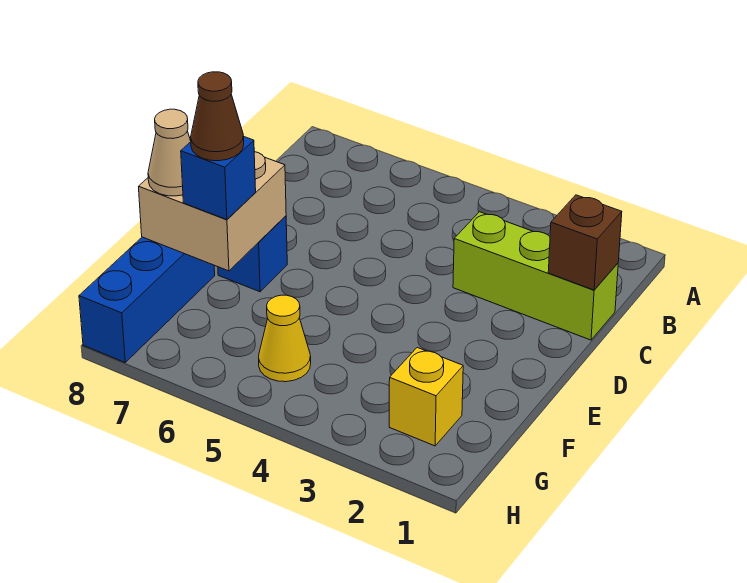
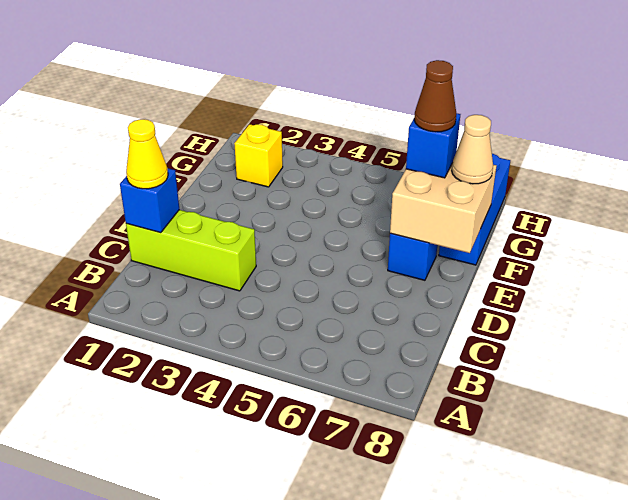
brown 1x1 brick [548,195,622,290] -> blue 1x1 brick [120,168,179,233]
yellow 1x1 cone [259,295,311,382] -> yellow 1x1 cone moved to [126,119,168,189]

